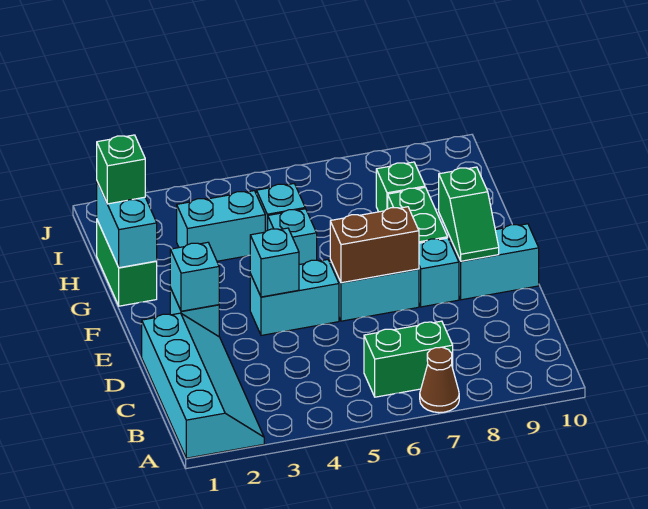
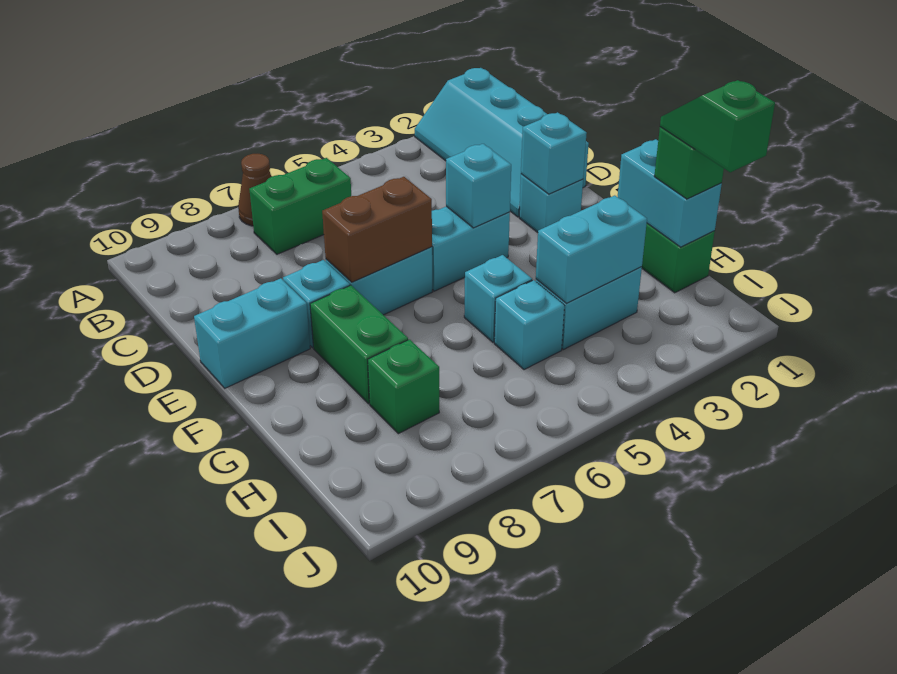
green 1x2 slope [439,167,499,261] -> green 1x2 slope moved to [660,80,775,172]
none -> cyan 1x2 brick [536,195,647,303]

